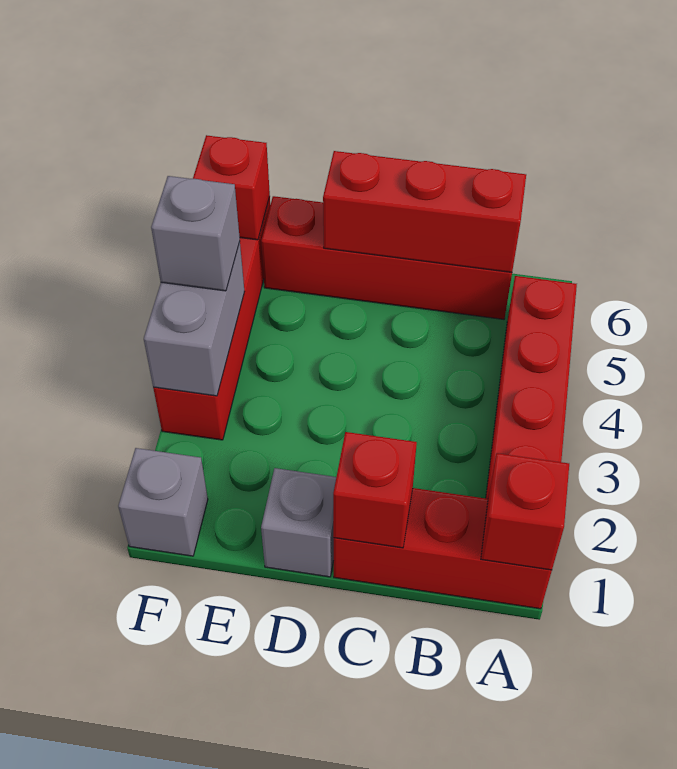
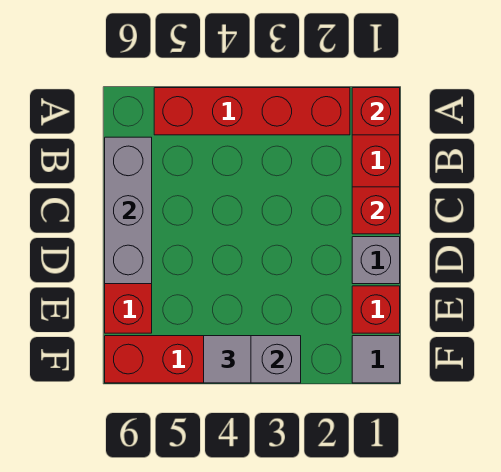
red 1x3 brick [323,151,526,272] -> grey 1x3 brick [105,137,152,284]
grey 1x1 brick [118,448,208,556] -> grey 1x1 tile [352,336,400,383]
grey 1x1 brick [151,176,240,291] -> grey 1x1 tile [204,336,251,383]
red 1x1 brick [193,135,270,240] -> red 1x1 brick moved to [352,286,400,333]

